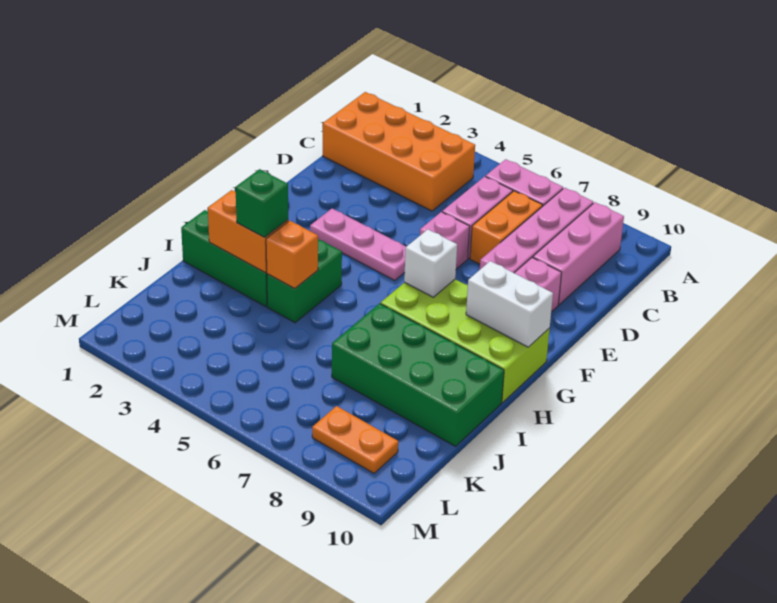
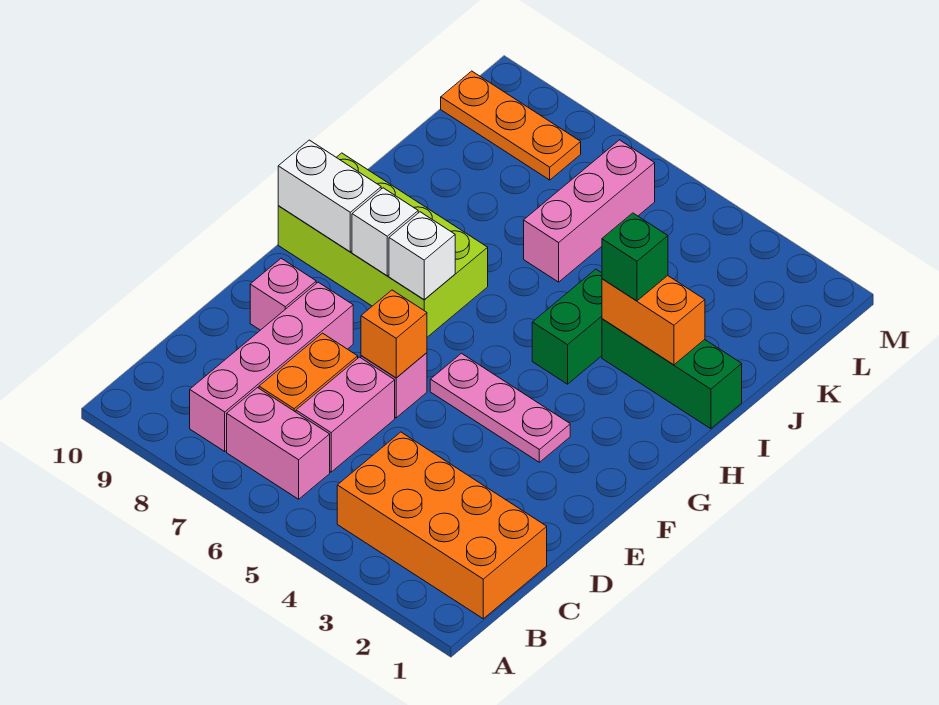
pink 1x3 brick [533,202,624,305] -> pink 1x3 brick moved to [524,140,655,282]
none -> white 1x1 brick [352,188,418,276]
orange 1x1 brick [266,221,318,288] -> orange 1x1 brick moved to [361,290,427,378]
green 2x4 brick [332,303,504,446] -> none
orange 1x2 plate [312,406,398,473] -> orange 1x3 plate [441,71,581,180]

